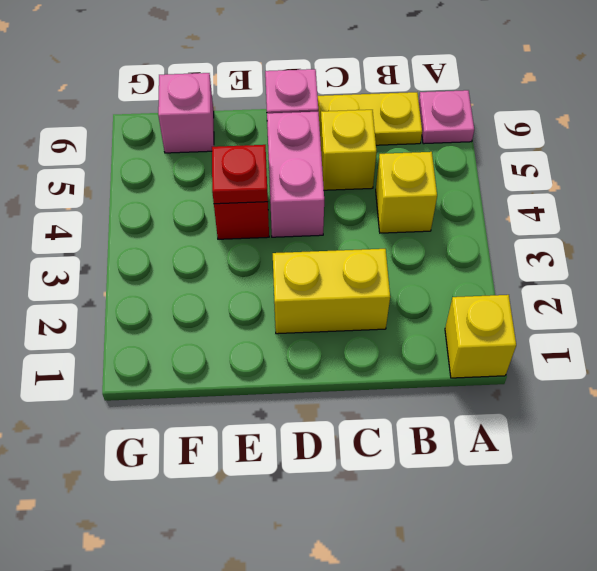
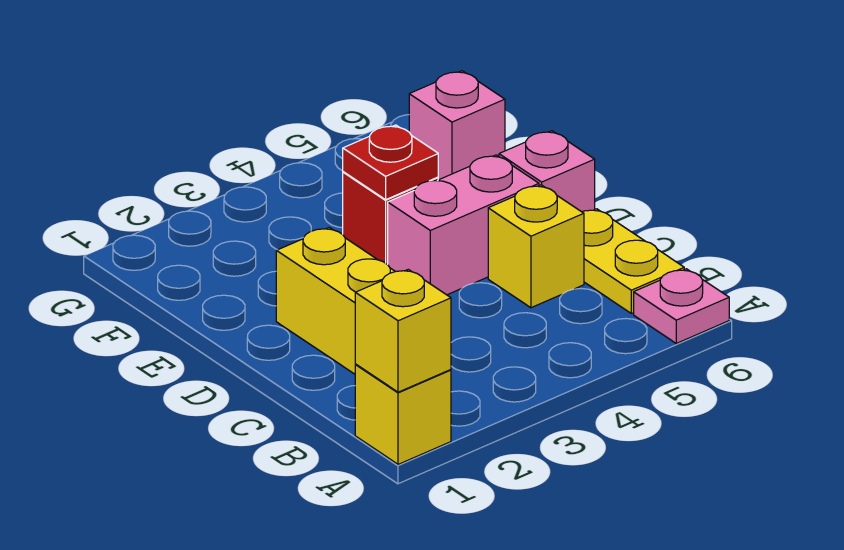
yellow 1x1 brick [376,152,437,233] -> yellow 1x1 brick moved to [355,269,451,392]

